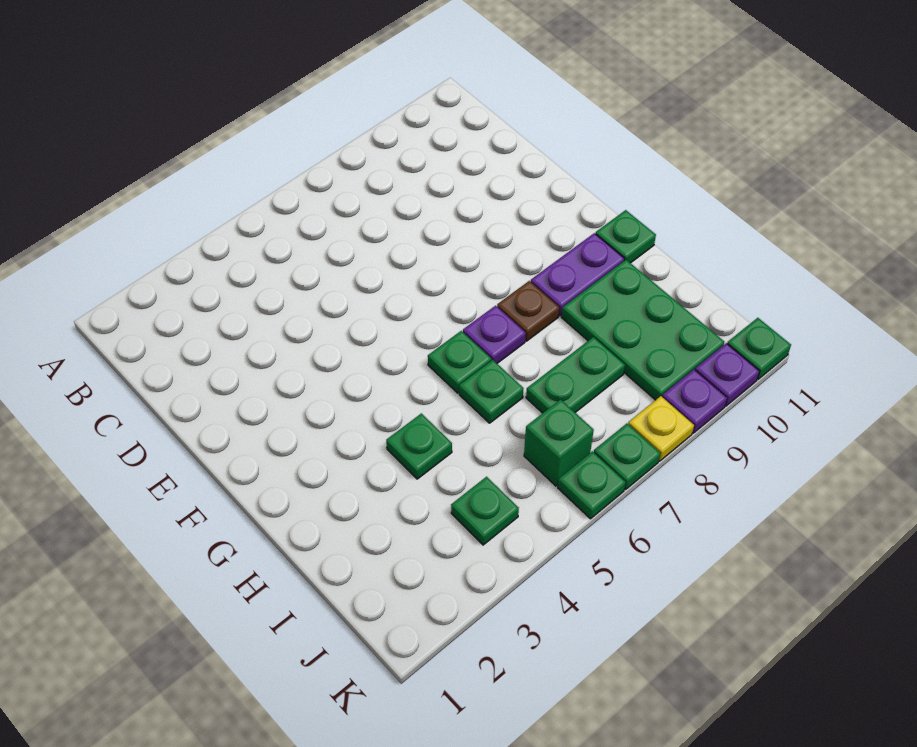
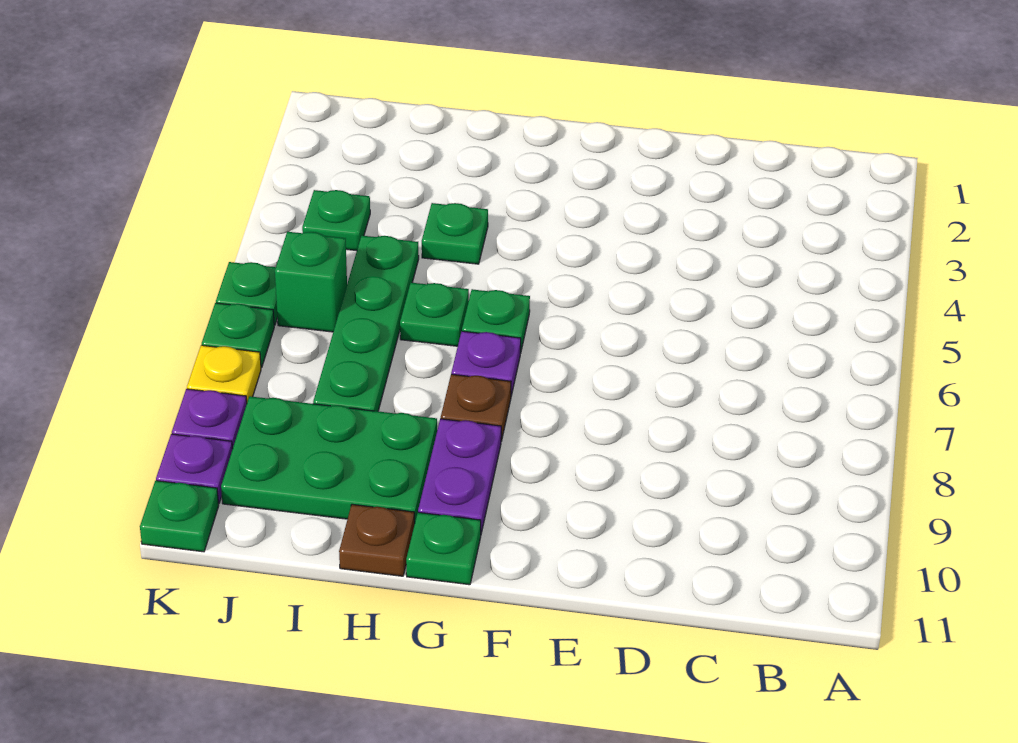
none -> brown 1x1 plate [339,504,415,576]
green 1x2 plate [526,337,625,413] -> green 1x4 plate [313,236,419,411]

